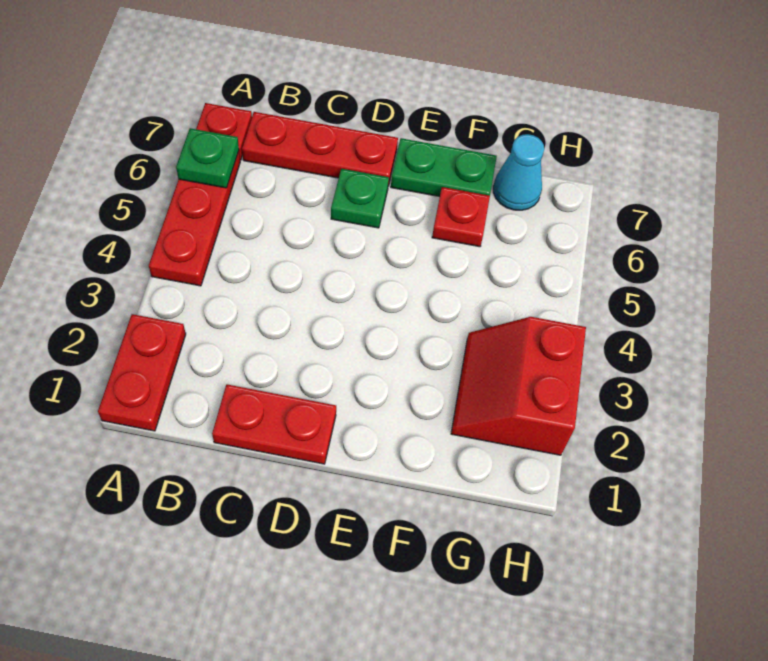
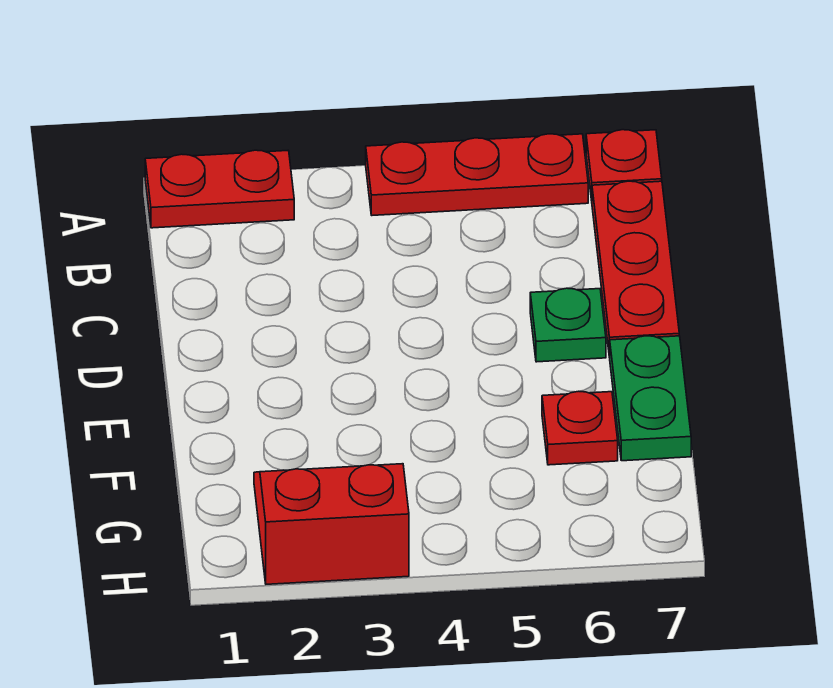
green 1x1 plate [176,128,239,188] -> none
red 1x2 plate [212,384,336,464] -> none
cyan 1x1 cone [493,134,544,210] -> none

